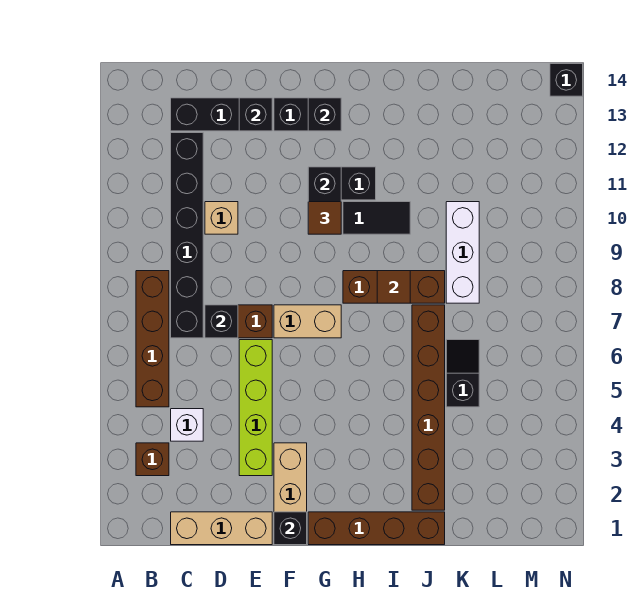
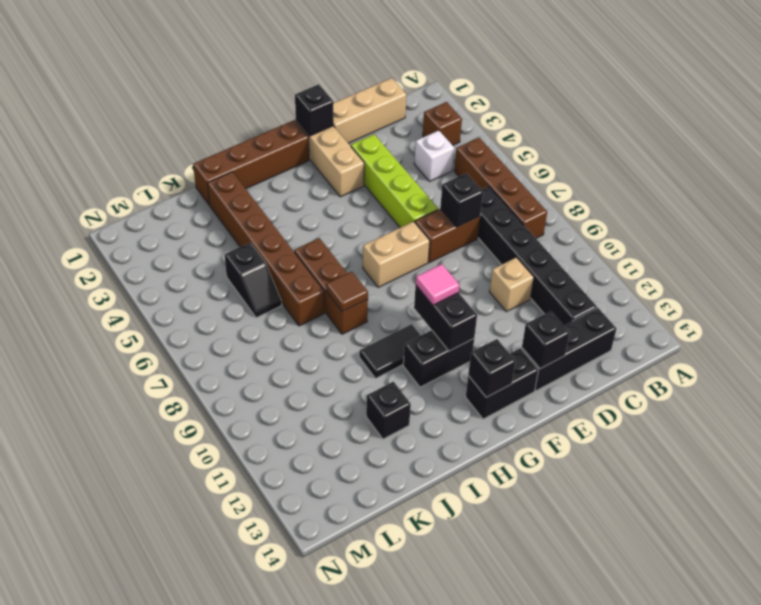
brown 1x1 tile [308,202,341,234] -> pink 1x1 tile [416,264,459,305]
brown 1x3 brick [343,271,445,303] -> brown 1x3 brick turned to [294,238,368,334]
white 1x3 brick [446,202,479,303] -> none
black 1x1 brick [550,64,583,96] -> black 1x1 brick moved to [366,382,411,439]

